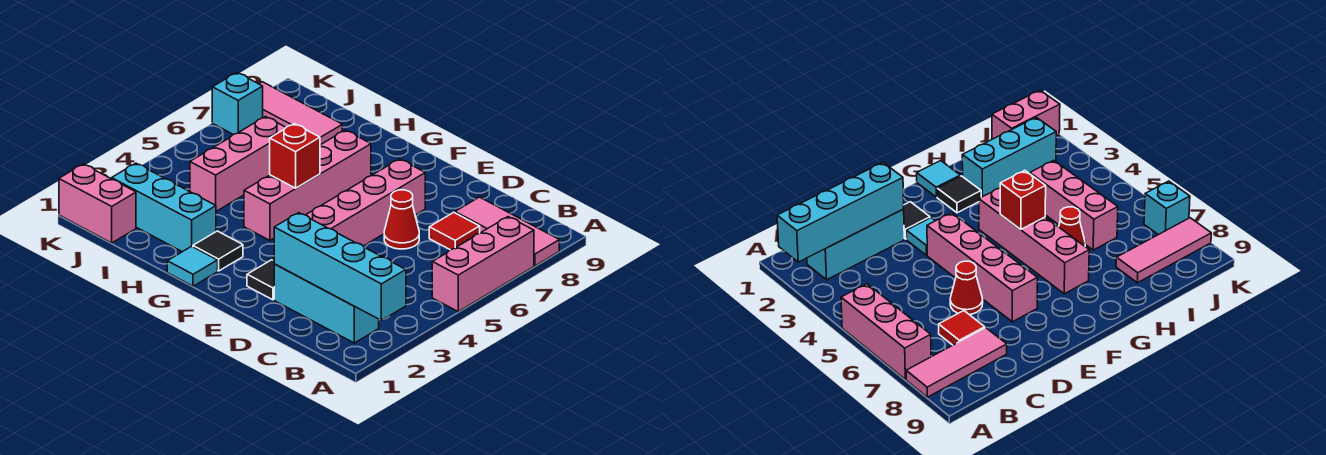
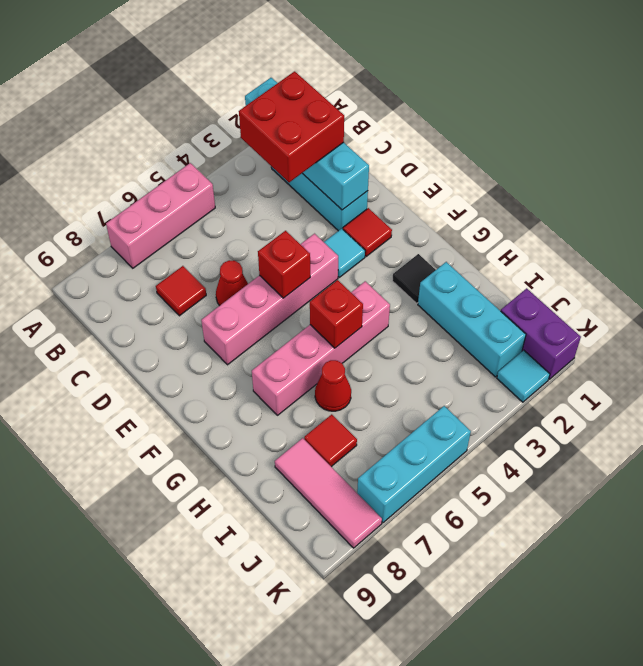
pink 1x3 tile [455,197,559,266] -> none
none -> red 2x2 brick [239,71,344,182]
black 1x1 tile [247,260,274,300] -> red 1x1 tile [343,208,392,256]
none -> red 1x1 brick [258,231,310,298]
cyan 1x1 tile [167,246,218,286] -> cyan 1x1 tile moved to [497,350,550,402]
pink 1x3 brick [190,117,286,211] -> none
none -> red 1x1 tile [304,414,357,467]
pink 1x2 brick [59,164,136,243] -> purple 1x2 brick [501,288,581,379]
cyan 1x1 brick [212,73,263,135] -> cyan 1x3 brick [357,406,471,523]

